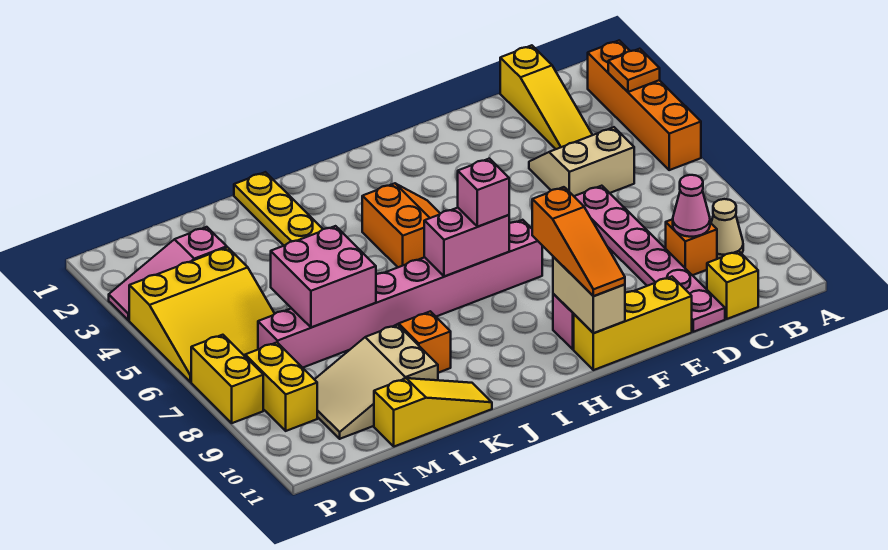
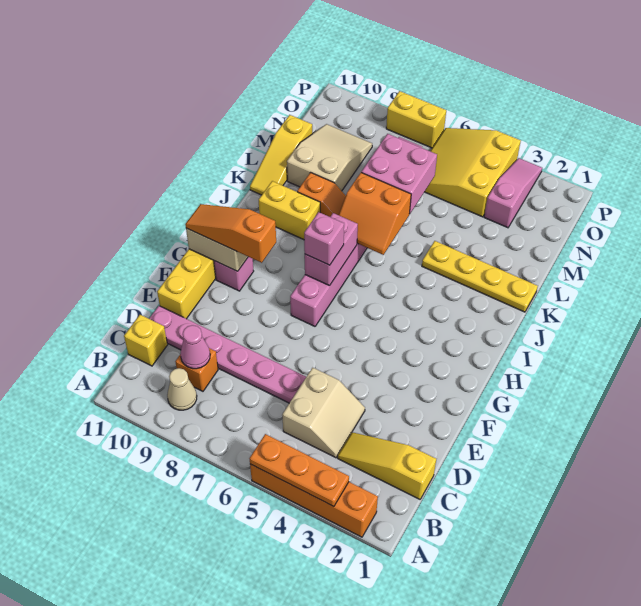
orange 1x1 plate [608,49,660,92] -> orange 1x3 plate [250,434,349,507]
orange 2x2 slope [362,183,440,267] -> orange 2x2 slope moved to [339,173,411,255]
yellow 1x2 brick [245,343,317,431] -> yellow 1x2 brick moved to [259,181,320,240]

